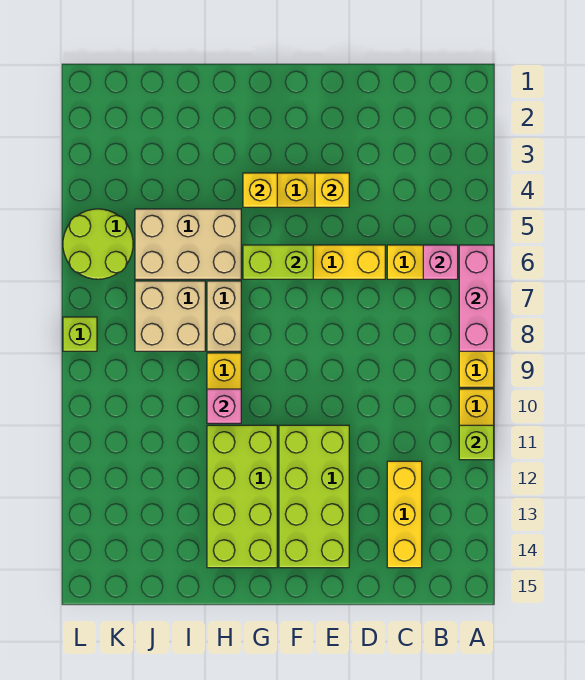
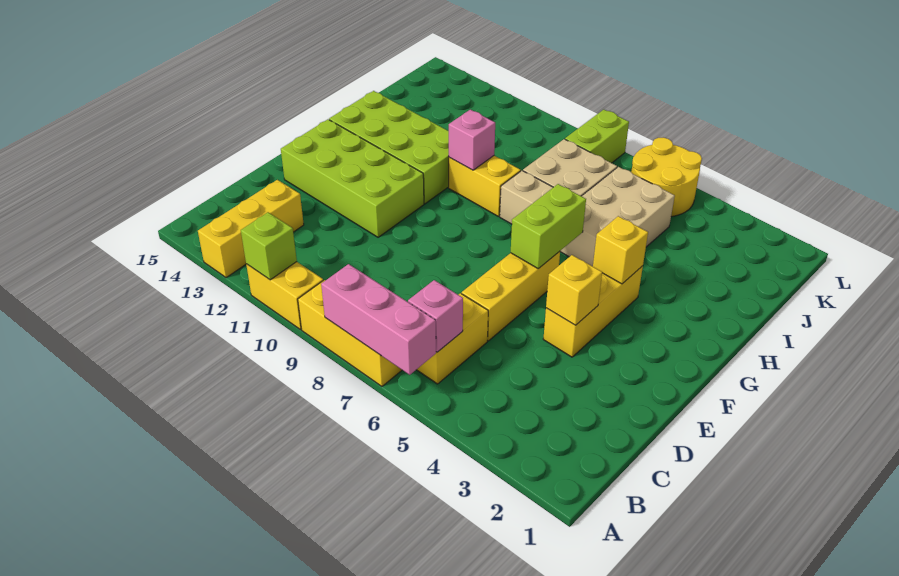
yellow 1x3 brick [387,461,422,568] -> yellow 1x3 brick turned to [198,180,304,278]
lime 2x2 round brick [63,209,133,279] -> yellow 2x2 round brick [631,137,702,216]
lime 1x1 brick [63,317,97,351] -> lime 1x2 brick [565,110,629,163]

